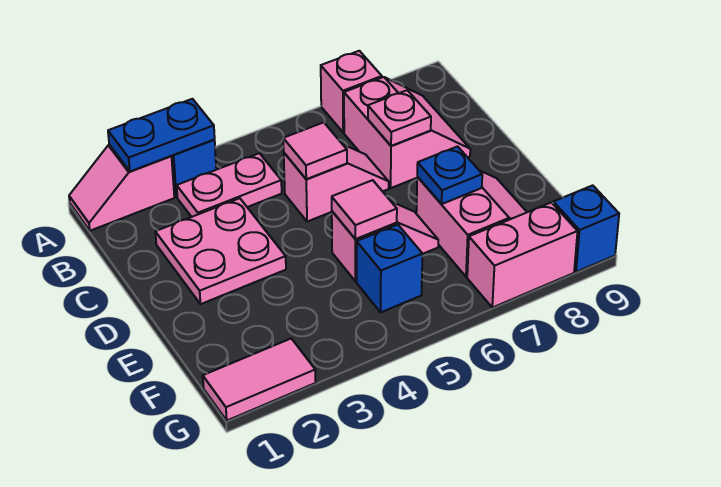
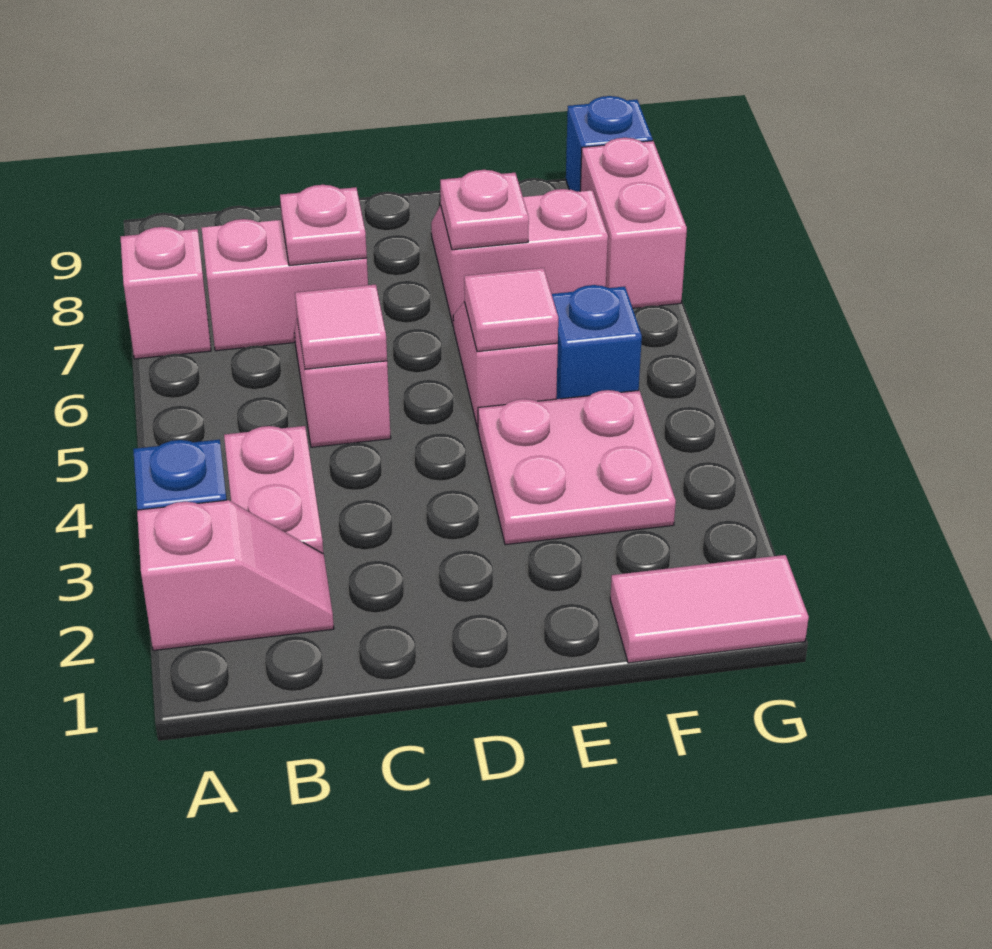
pink 1x2 slope [69,145,174,231] -> pink 1x2 slope turned to [137,500,334,650]
blue 1x2 plate [108,99,215,171] -> none
pink 2x2 plate [155,198,286,304] -> pink 2x2 plate moved to [478,390,676,545]
blue 1x1 plate [417,147,482,204] -> pink 1x1 plate [440,170,529,250]
pink 1x2 tile [203,339,316,420] -> pink 1x2 tile turned to [610,555,809,663]

